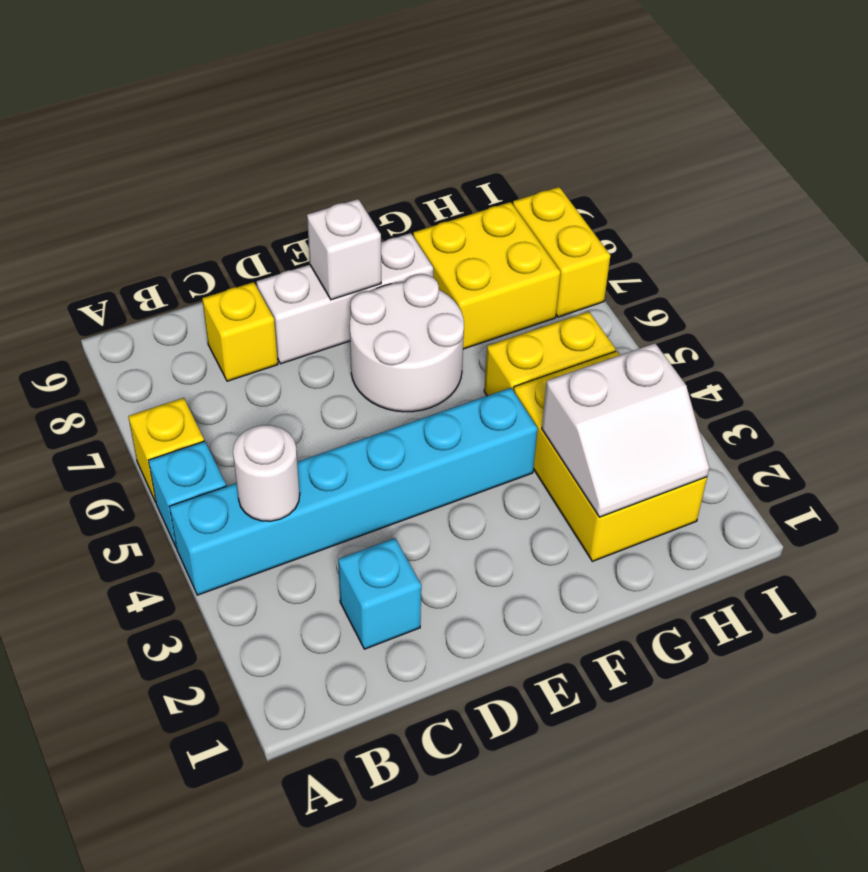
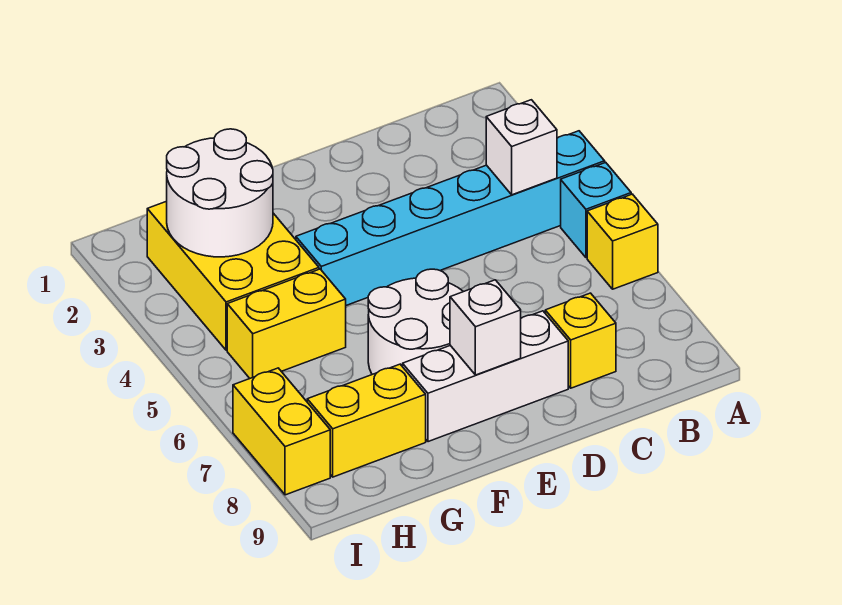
white 1x1 round brick [233,425,300,521] -> white 1x1 brick [486,100,557,195]
cyan 1x1 brick [338,538,421,649] -> none
white 2x2 slope [542,343,709,517] -> white 2x2 round brick [167,129,273,257]
yellow 2x2 brick [413,202,561,349] -> yellow 1x2 brick [307,364,426,477]

